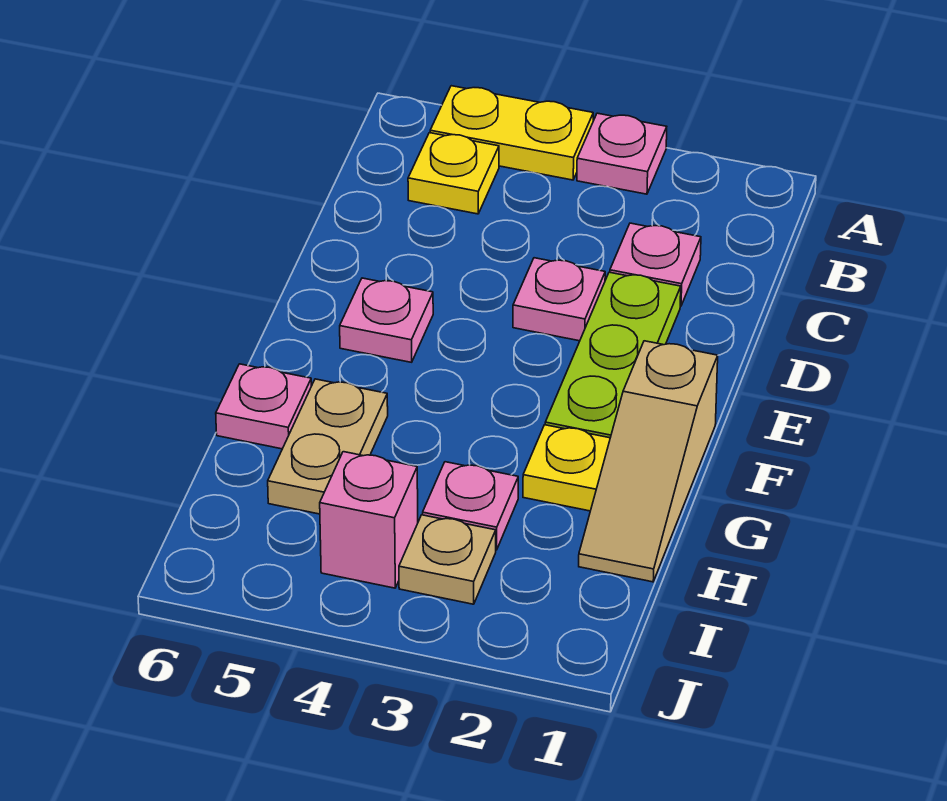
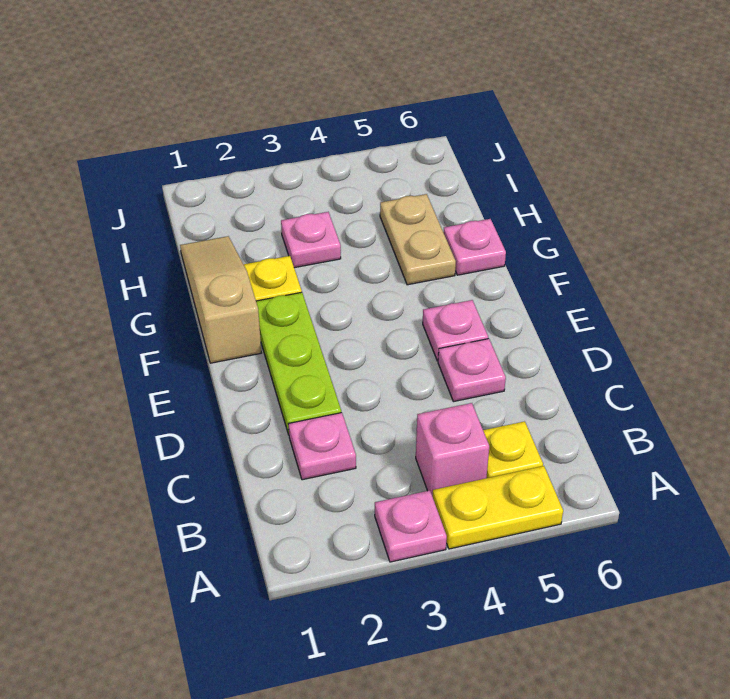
pink 1x1 plate [513,258,605,341] -> pink 1x1 plate moved to [438,339,506,402]
tan 1x1 plate [399,515,496,604] -> none
pink 1x1 brick [320,452,418,588] -> pink 1x1 brick moved to [416,403,489,497]

